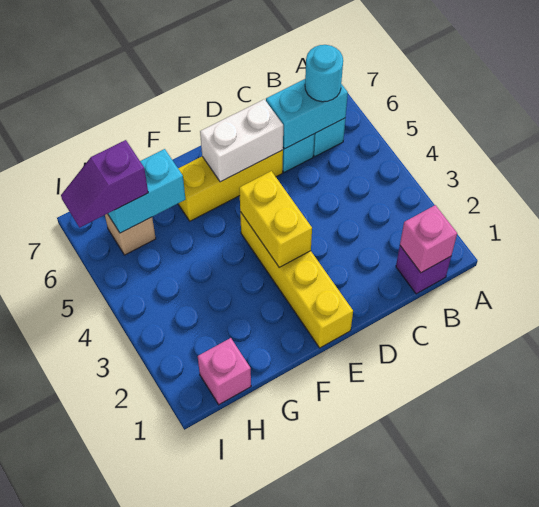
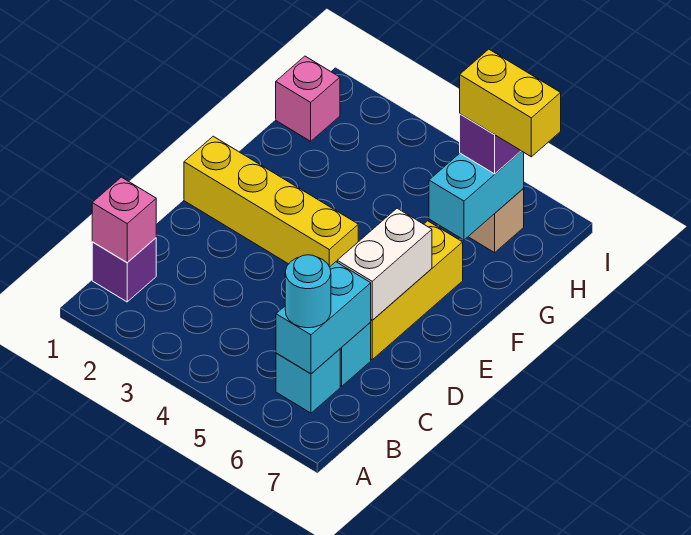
yellow 1x2 brick [239,171,312,268] -> yellow 1x2 brick moved to [460,49,561,157]

